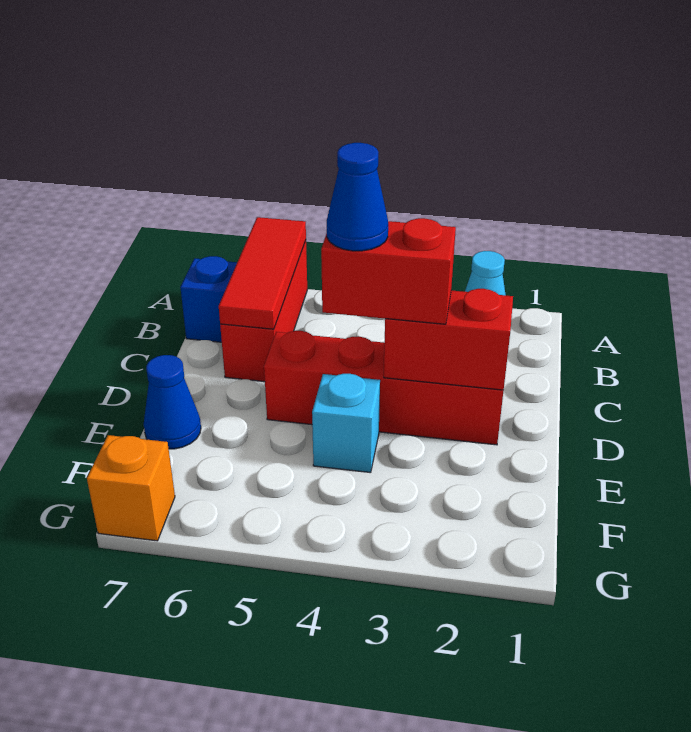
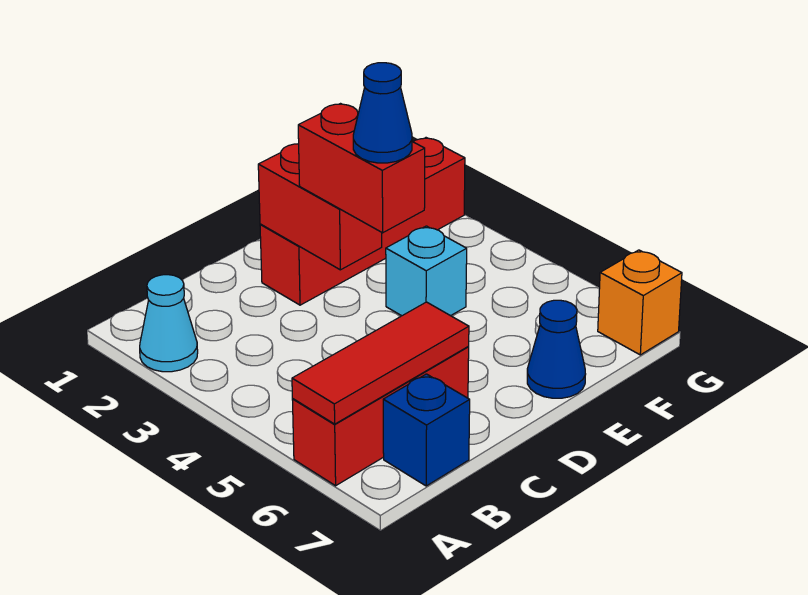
red 1x4 brick [264,331,504,445] -> red 1x4 brick turned to [260,138,465,305]

